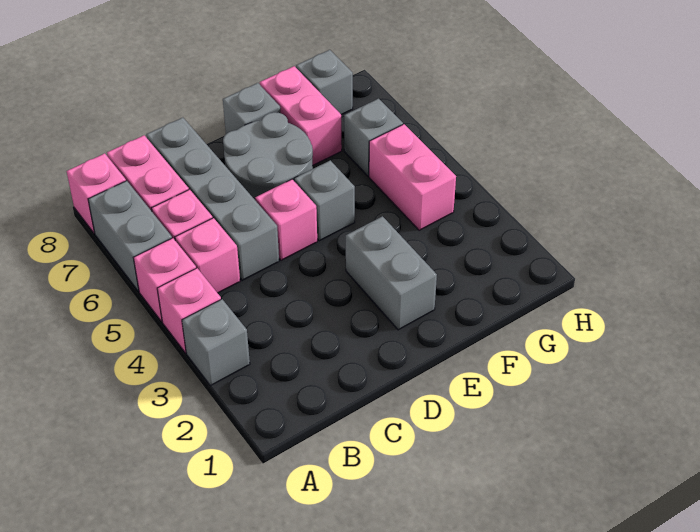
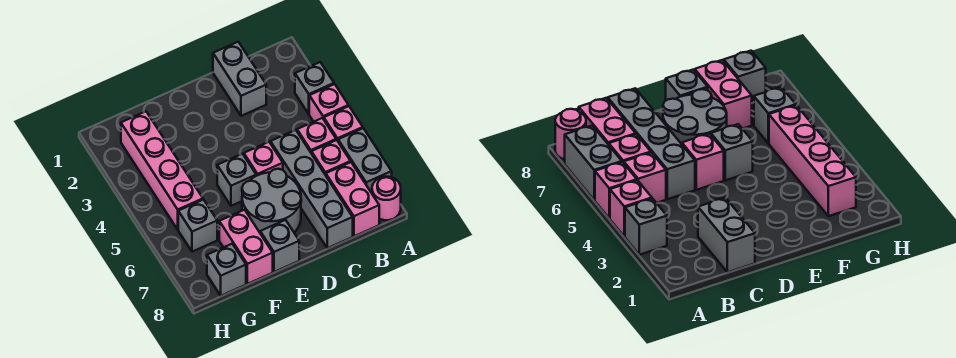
pink 1x1 brick [67,153,126,233] -> pink 1x1 round brick [372,177,401,220]
grey 1x2 brick [346,216,437,330] -> grey 1x2 brick moved to [213,42,266,116]
pink 1x2 brick [369,124,456,230] -> pink 1x4 brick [121,112,203,229]

